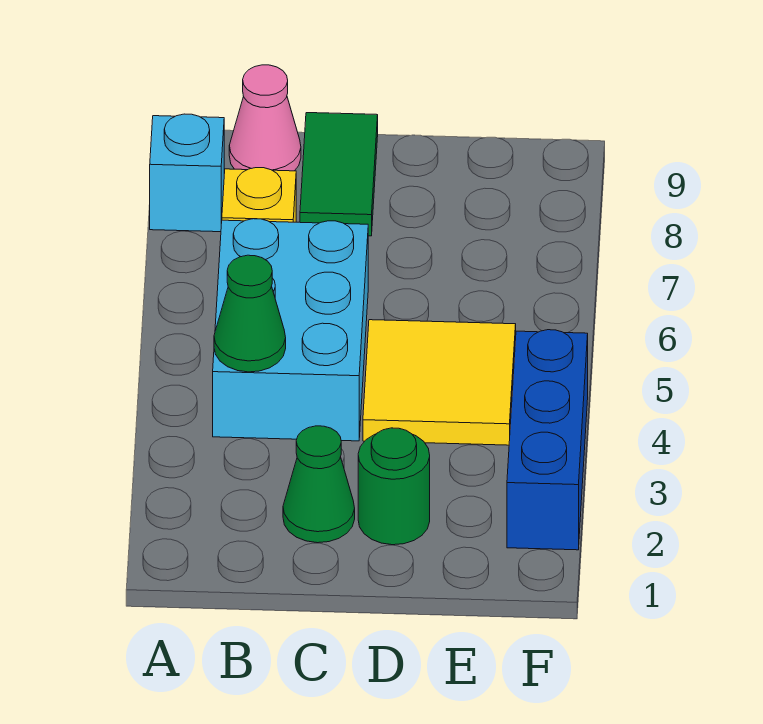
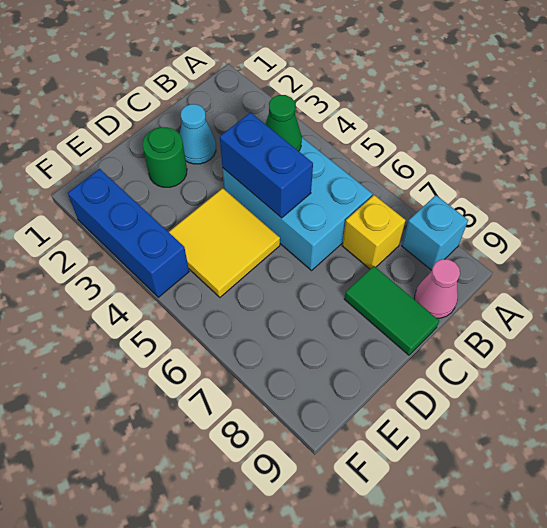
green 1x1 cone [283,426,355,543] -> cyan 1x1 cone [180,104,216,164]
none -> blue 1x2 brick [220,113,313,218]

